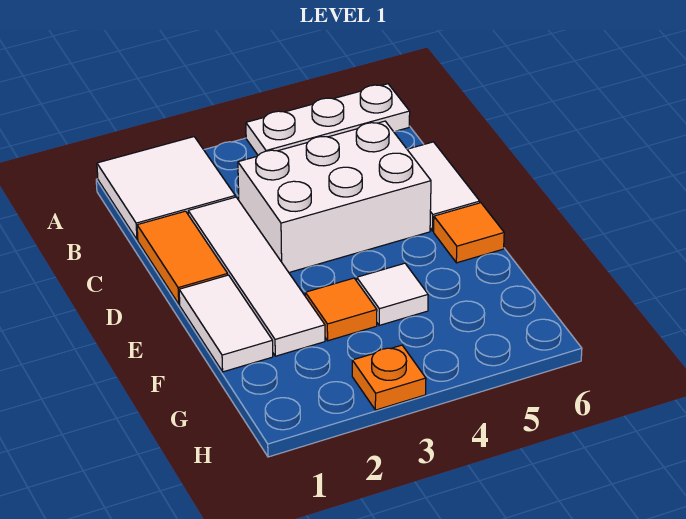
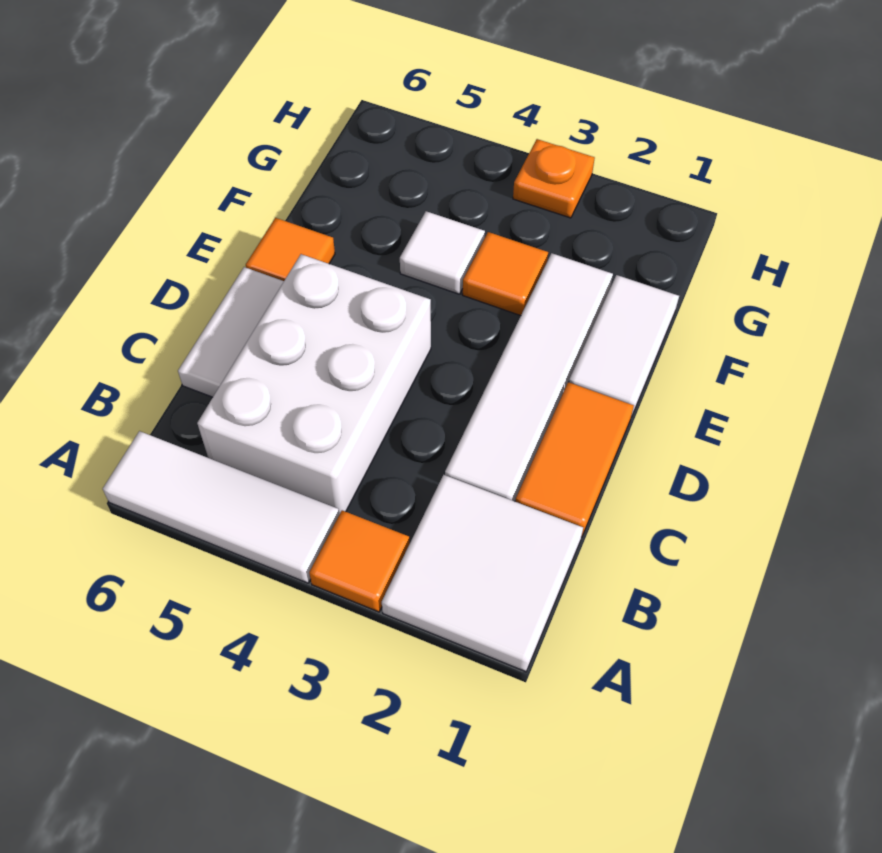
none -> orange 1x1 tile [309,510,409,612]
white 1x3 plate [246,84,410,155] -> white 1x3 tile [103,431,339,583]
white 2x3 brick [238,121,431,272] -> white 2x3 brick turned to [197,254,431,514]

